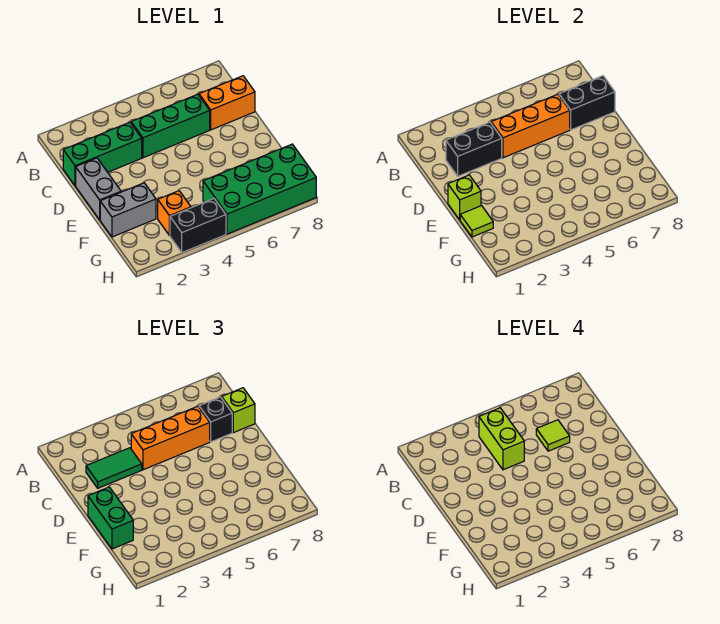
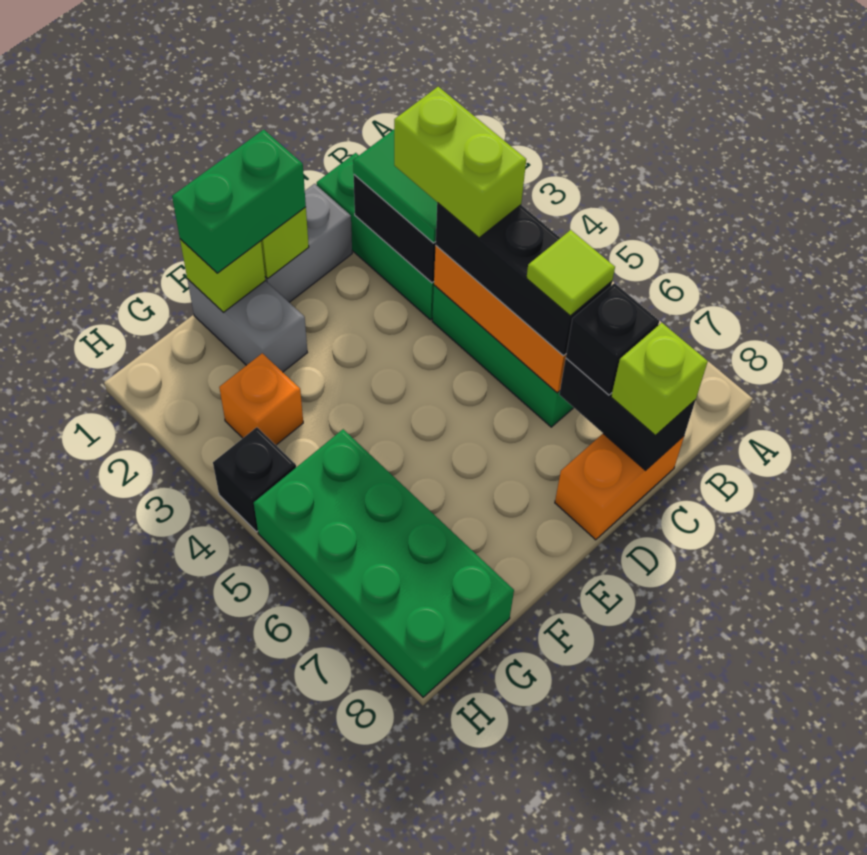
lime 1x2 brick [479,408,524,470] -> lime 1x2 brick turned to [394,87,526,238]
orange 1x3 brick [131,406,210,470] -> black 1x3 brick [436,203,612,356]
orange 1x2 brick [199,76,255,130] -> orange 1x2 brick turned to [555,434,684,540]
lime 1x1 tile [460,206,493,237] -> lime 1x1 brick [180,239,266,312]
black 1x2 brick [170,199,226,252] -> black 1x1 brick [213,427,296,532]

